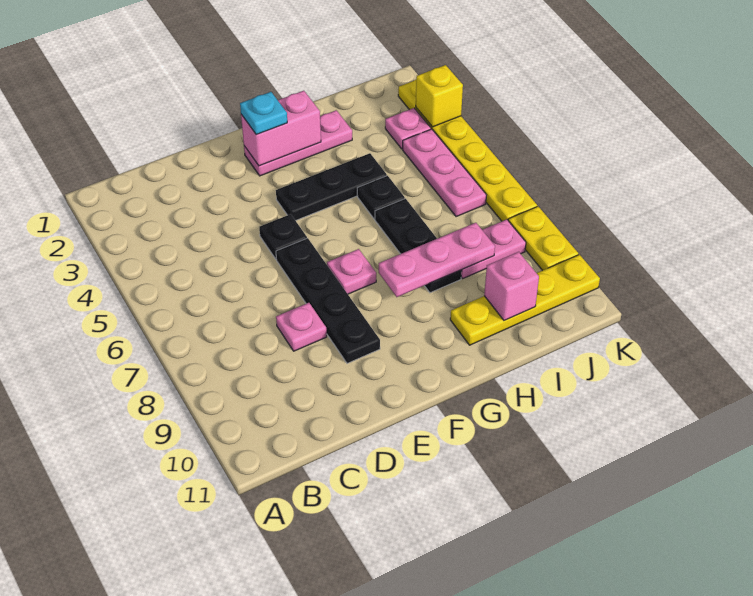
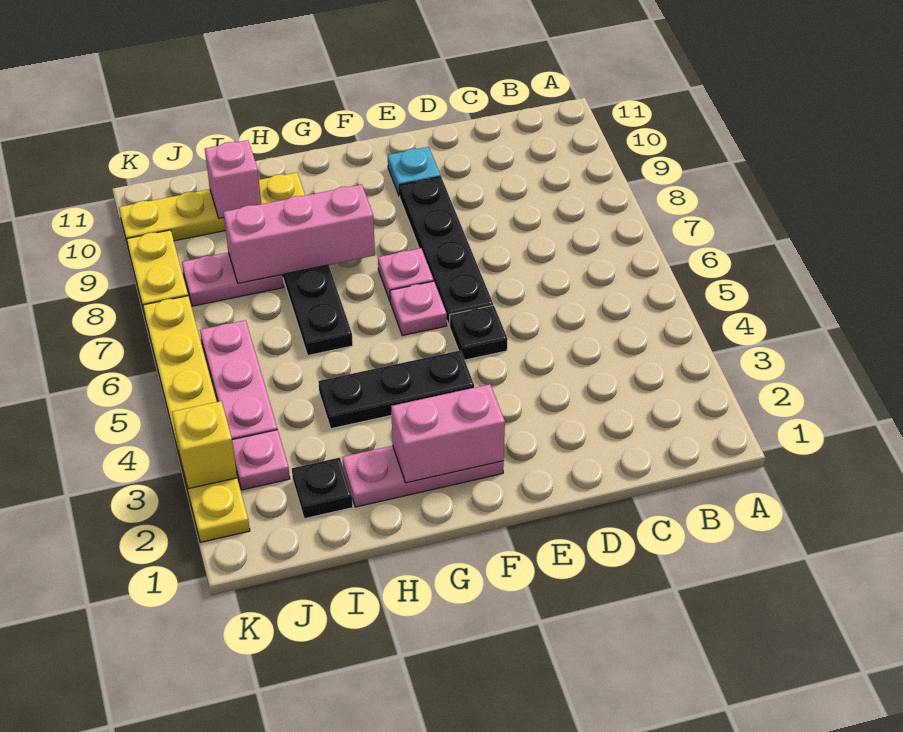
pink 1x1 plate [276,303,327,351] -> pink 1x1 plate moved to [390,281,447,335]
cyan 1x1 plate [240,92,287,135] -> cyan 1x1 plate moved to [388,147,441,196]
pink 1x3 plate [379,223,495,297] -> pink 1x3 brick [223,185,375,283]
black 1x1 plate [357,176,405,219] -> black 1x1 plate moved to [292,457,353,519]

